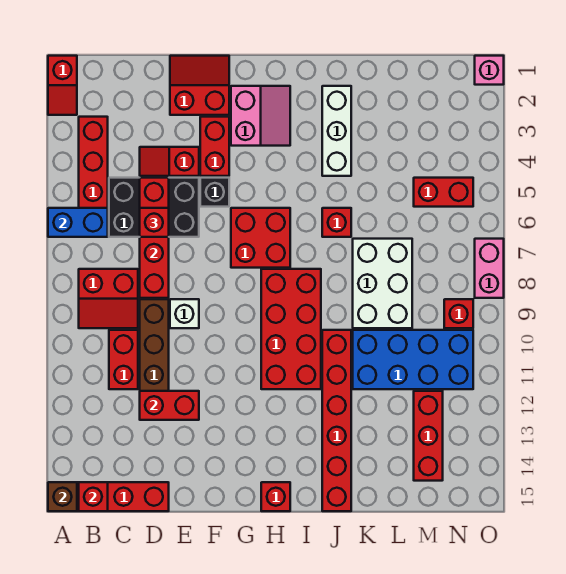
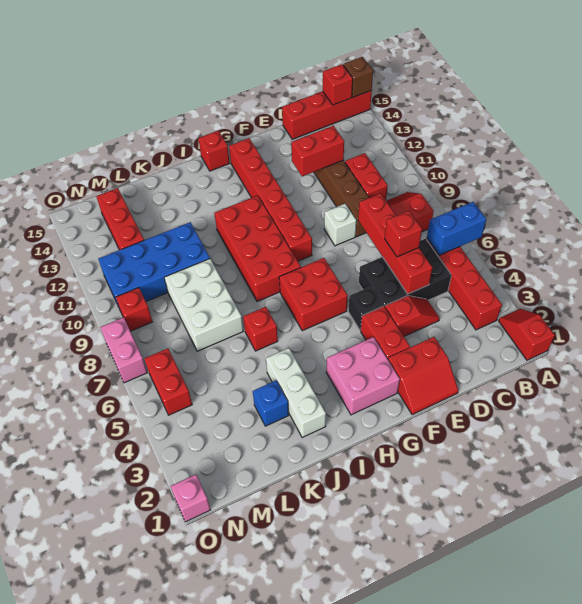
pink 2x2 slope [231,86,290,146] -> pink 2x2 brick [326,337,400,415]
red 1x6 brick [322,330,351,511] -> red 1x6 brick moved to [229,138,312,261]
none -> blue 1x1 brick [253,381,289,426]
red 1x2 brick [414,178,473,207] -> red 1x2 brick turned to [144,348,192,415]

